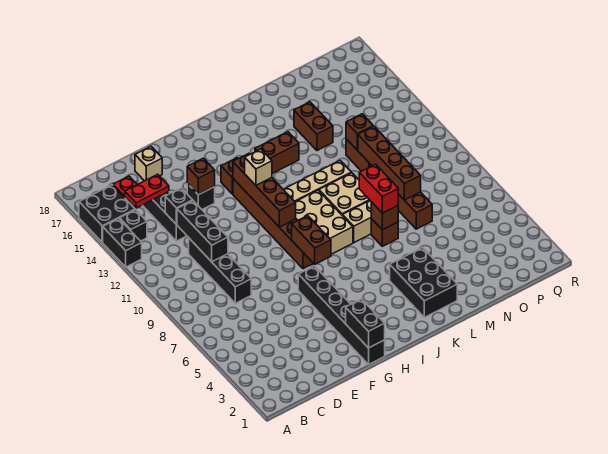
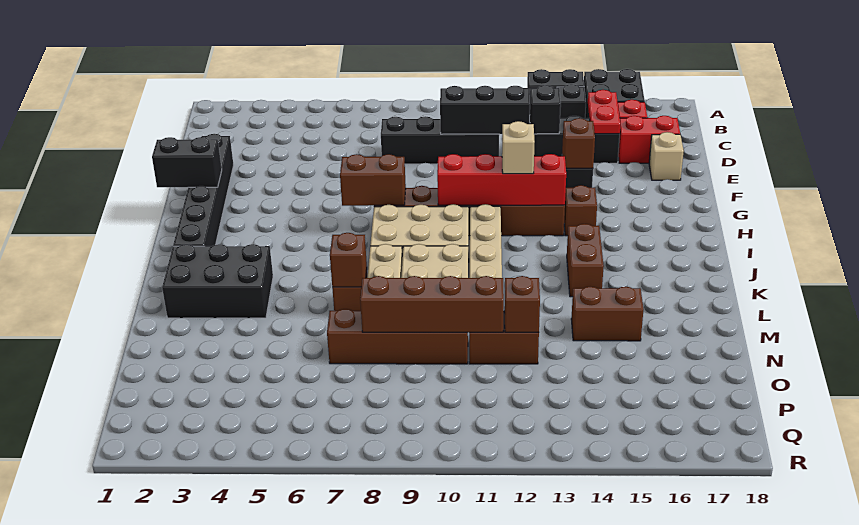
black 1x6 brick [298,266,385,364] -> black 1x6 brick turned to [173,134,234,246]
brown 1x4 brick [233,153,296,227] -> red 1x4 brick [437,154,566,205]
red 1x2 brick [359,164,398,213] -> red 1x2 brick moved to [618,116,680,163]

